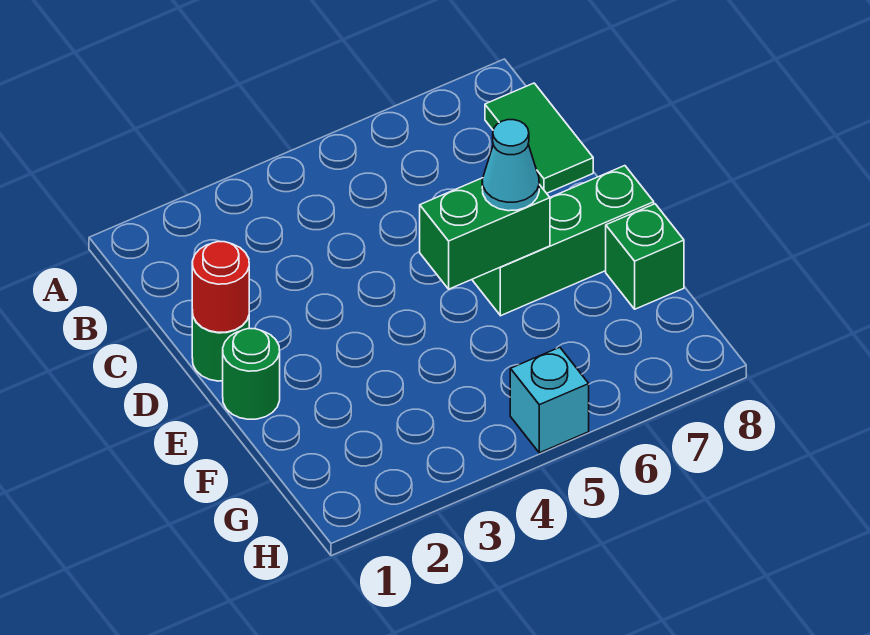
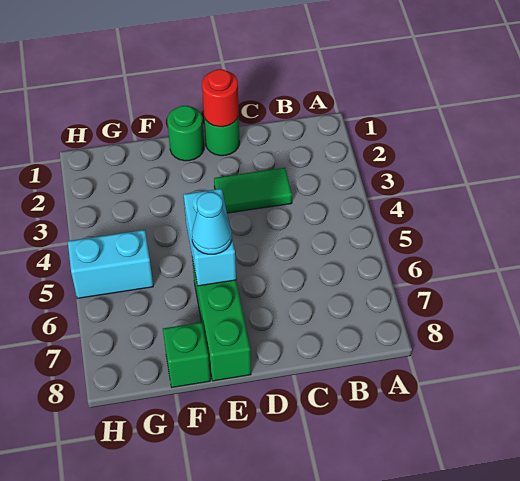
green 1x2 tile [485,83,593,193] -> green 1x2 tile moved to [214,168,292,213]
green 1x2 brick [420,178,550,289] -> cyan 1x2 brick [184,189,236,286]
cyan 1x1 brick [510,347,589,453] -> cyan 1x2 brick [68,230,153,298]

